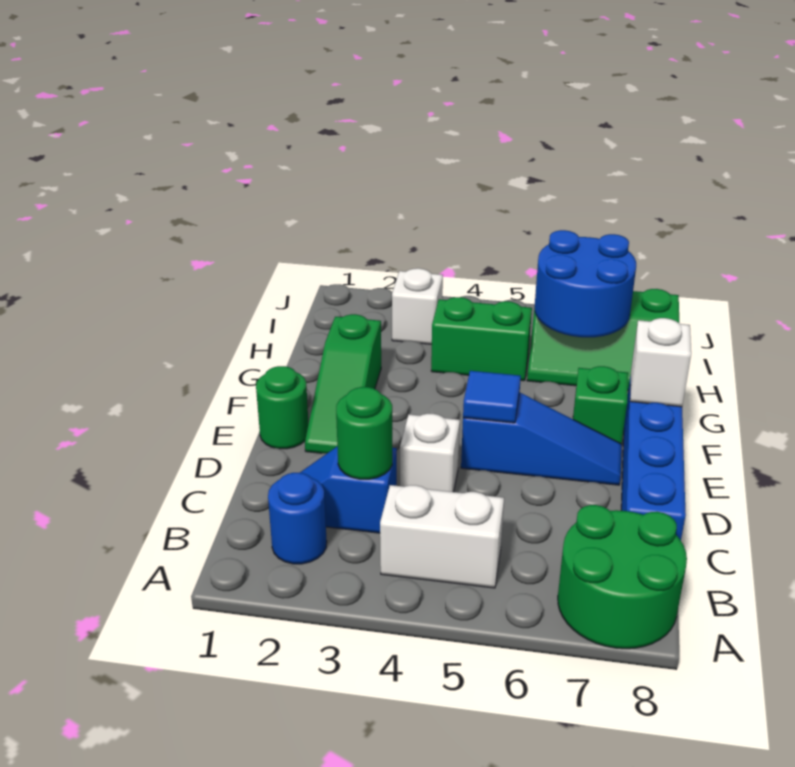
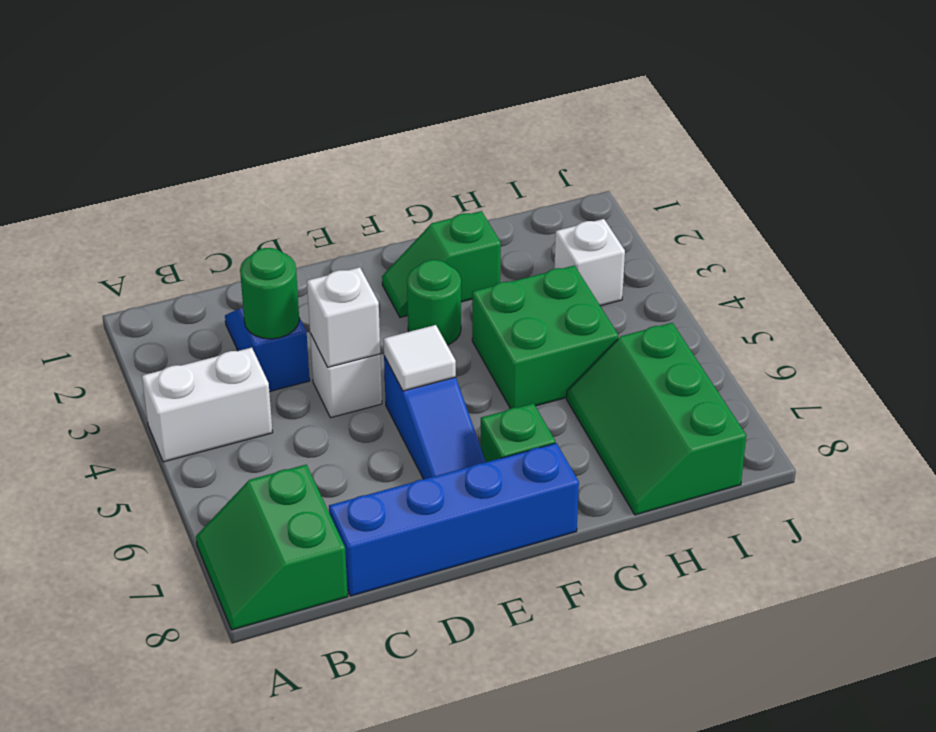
green 2x2 round brick [558,505,687,649] -> green 2x2 slope [196,465,348,630]
blue 1x1 round brick [268,473,327,564] -> none
white 1x2 brick [380,485,504,588] -> white 1x2 brick turned to [142,348,273,462]
green 1x1 round brick [256,366,309,449] -> green 1x1 round brick moved to [407,260,461,345]
green 1x3 slope [305,314,381,453] -> green 1x2 slope [382,211,501,317]
blue 1x1 tile [463,371,521,423] -> white 1x1 tile [383,325,456,391]
white 1x1 brick [630,318,691,407] -> white 1x1 brick moved to [307,267,380,367]
green 1x2 brick [431,297,532,381] -> green 2x2 brick [472,266,618,409]
blue 2x2 round brick [534,230,636,337] -> none

